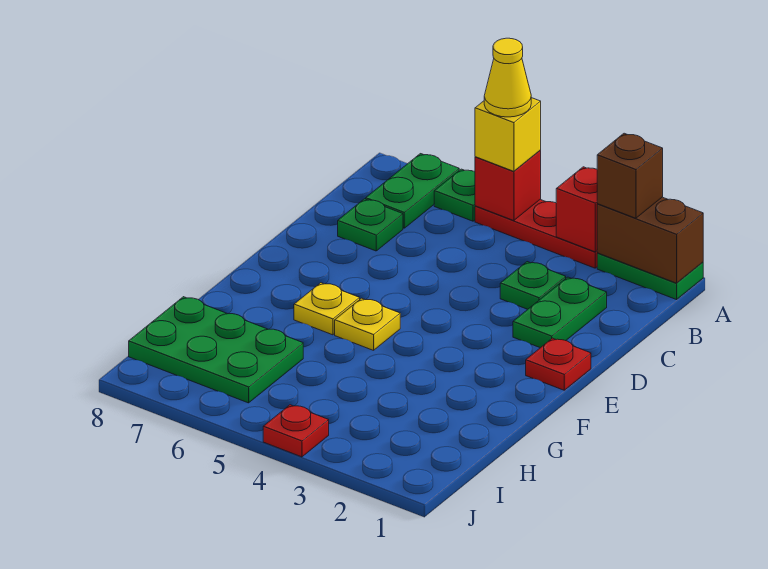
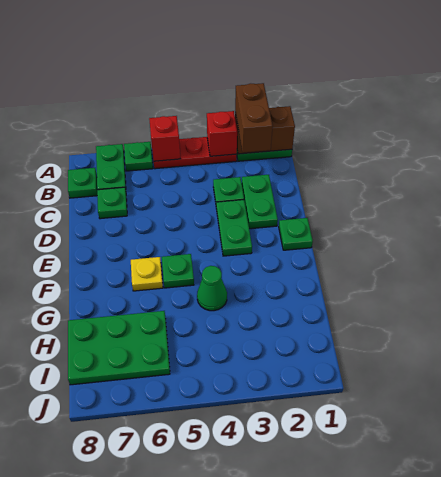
brown 1x1 brick [597,133,663,218] -> brown 1x2 brick [235,83,273,153]
yellow 1x1 brick [475,98,541,171] -> none
yellow 1x1 cone [484,38,531,117] -> none
none -> green 1x1 plate [68,168,97,198]
none -> green 1x2 plate [216,200,252,256]
red 1x1 plate [526,338,591,390] -> green 1x1 plate [279,218,313,250]
yellow 1x1 plate [335,298,400,350] -> green 1x1 plate [162,254,194,288]
none -> green 1x1 cone [197,266,227,311]
red 1x1 plate [263,405,329,457] -> none

